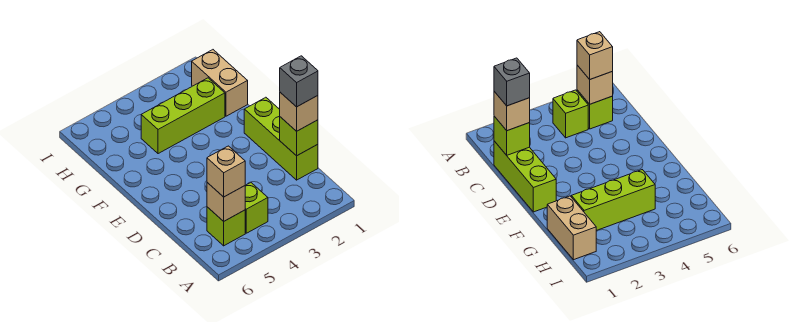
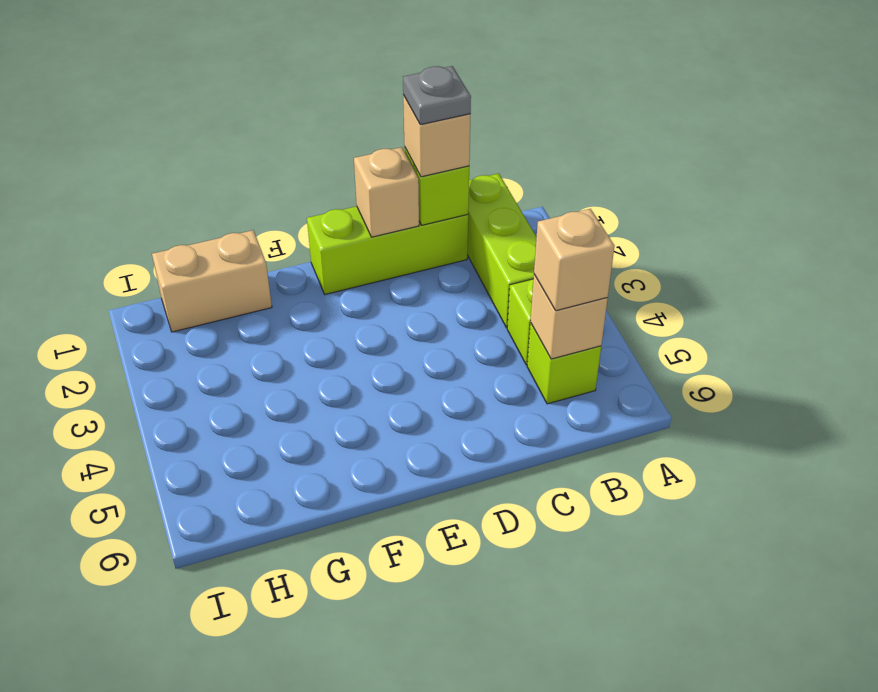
grey 1x1 brick [280,56,318,107] -> grey 1x1 plate [403,66,471,125]
none -> tan 1x1 brick [354,147,419,237]
lime 1x3 brick [141,78,225,154] -> lime 1x3 brick moved to [467,173,537,328]

